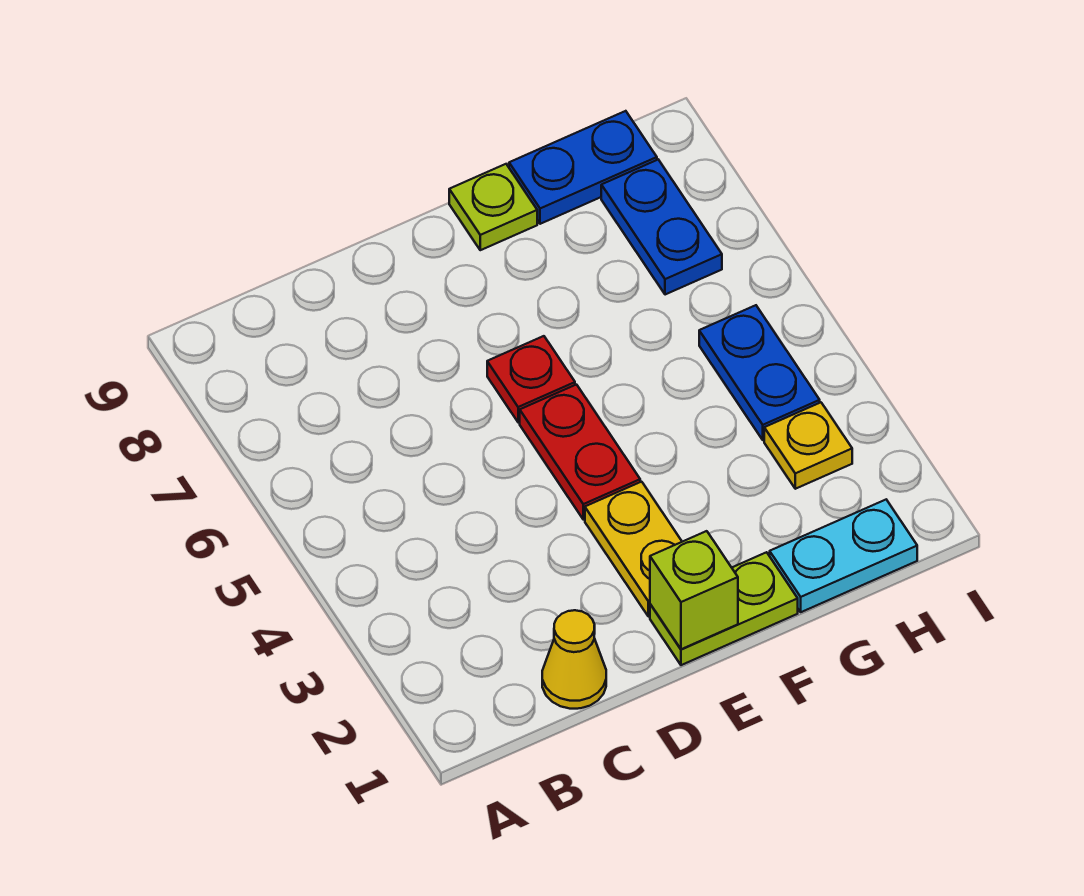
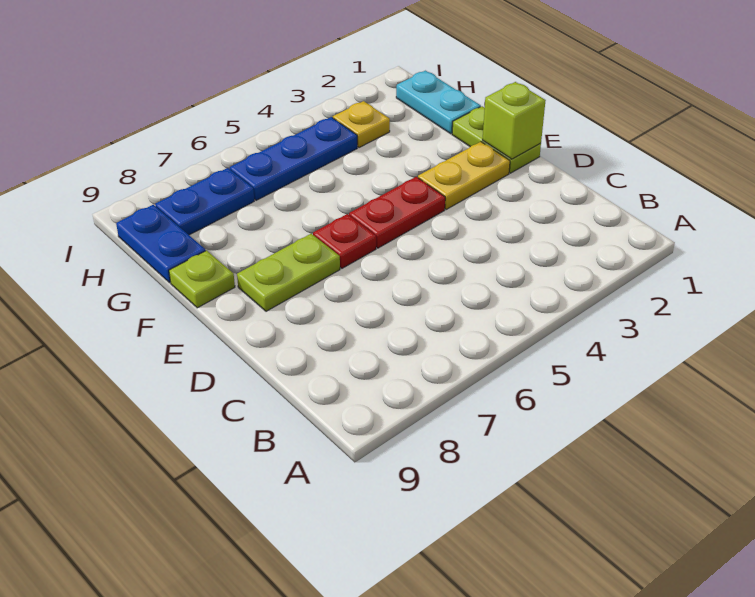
yellow 1x1 cone [542,610,606,709] -> none
none -> lime 1x2 plate [237,234,340,311]
blue 1x2 plate [699,305,820,440] -> blue 1x3 plate [230,117,357,200]

